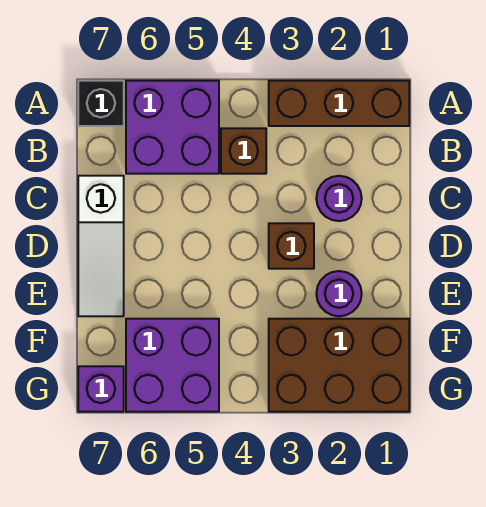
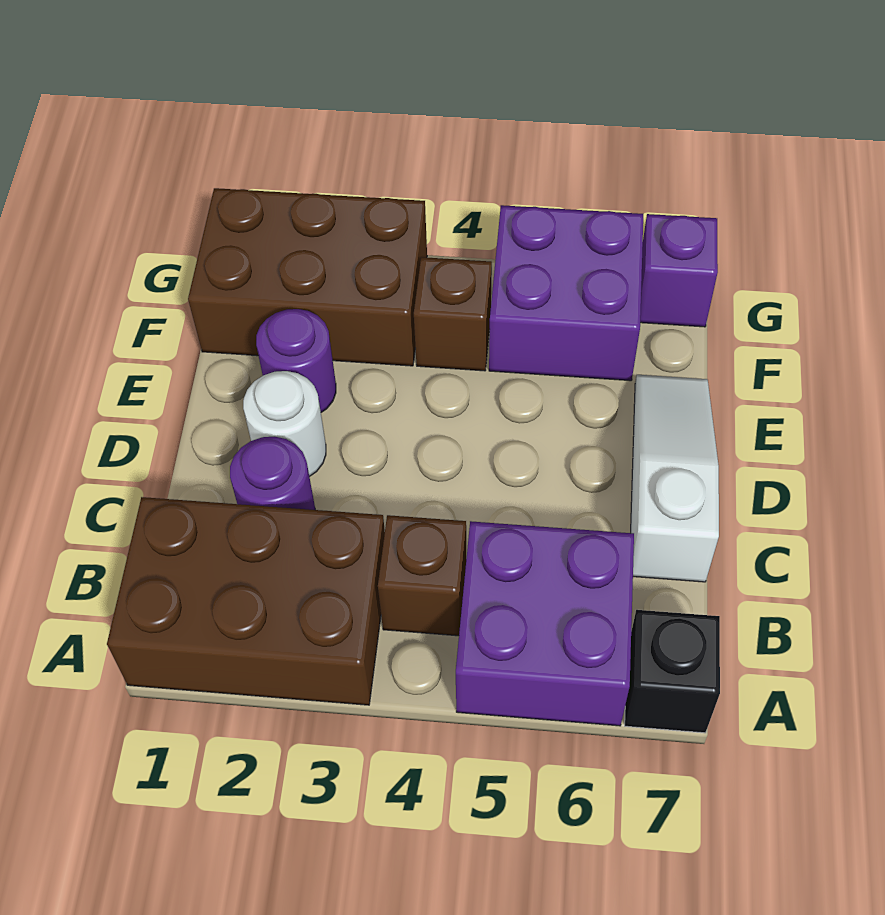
brown 1x3 brick [269,81,409,126] -> brown 2x3 brick [107,497,385,705]
none -> white 1x1 round brick [243,371,326,477]
brown 1x1 brick [269,223,314,269] -> brown 1x1 brick moved to [414,257,492,371]

